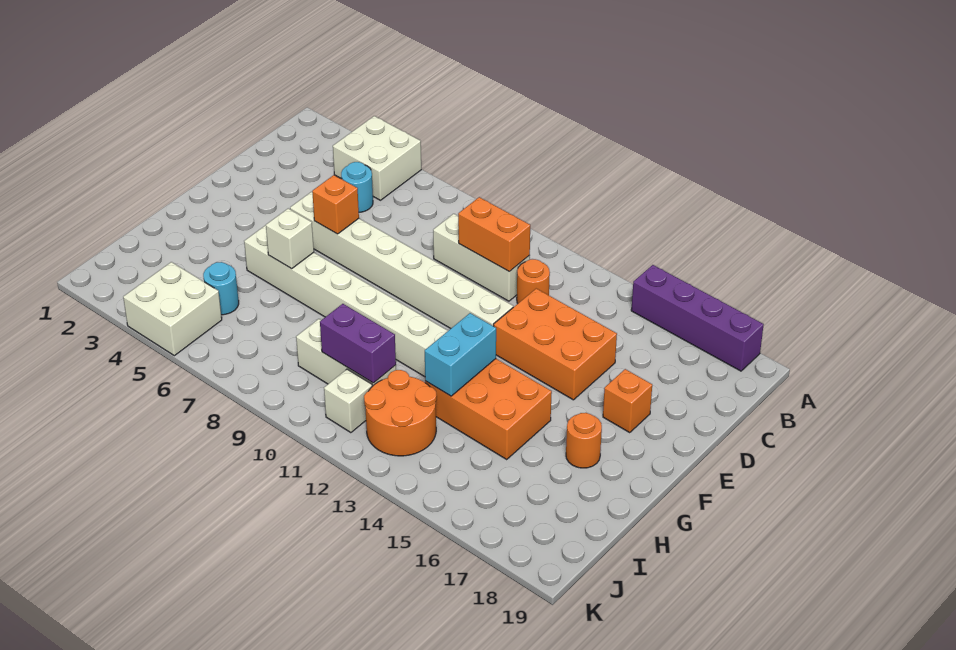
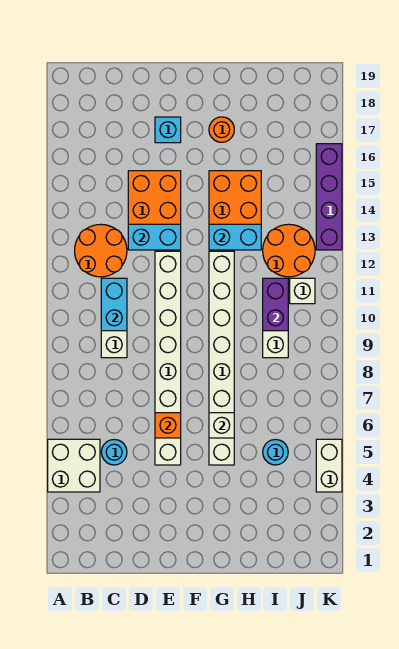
purple 1x4 brick [631,265,764,371] -> purple 1x4 brick moved to [316,144,342,250]
orange 1x2 brick [458,197,530,272] -> cyan 1x2 brick [101,278,127,331]
orange 1x1 round brick [517,259,550,304] -> orange 2x2 round brick [75,224,127,277]
none -> cyan 1x2 brick [128,224,181,250]
orange 1x1 brick [603,369,652,433] -> cyan 1x1 brick [155,117,181,143]
white 2x2 brick [123,262,222,356] -> white 1x2 brick [316,439,342,492]

